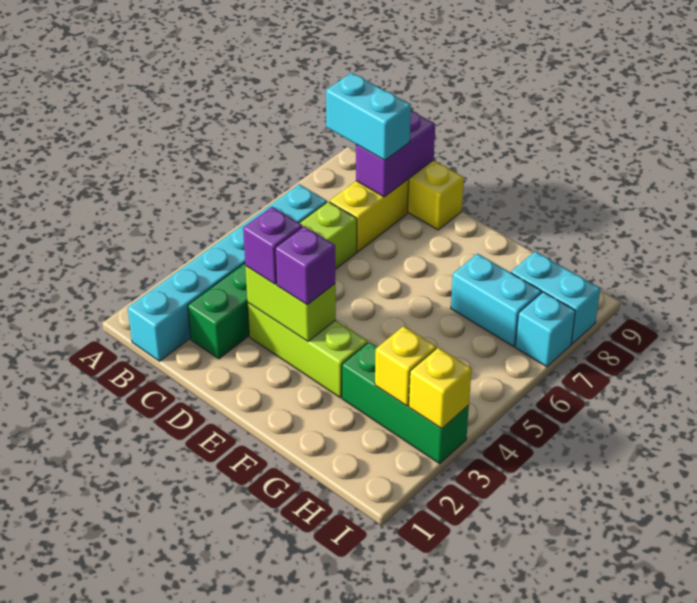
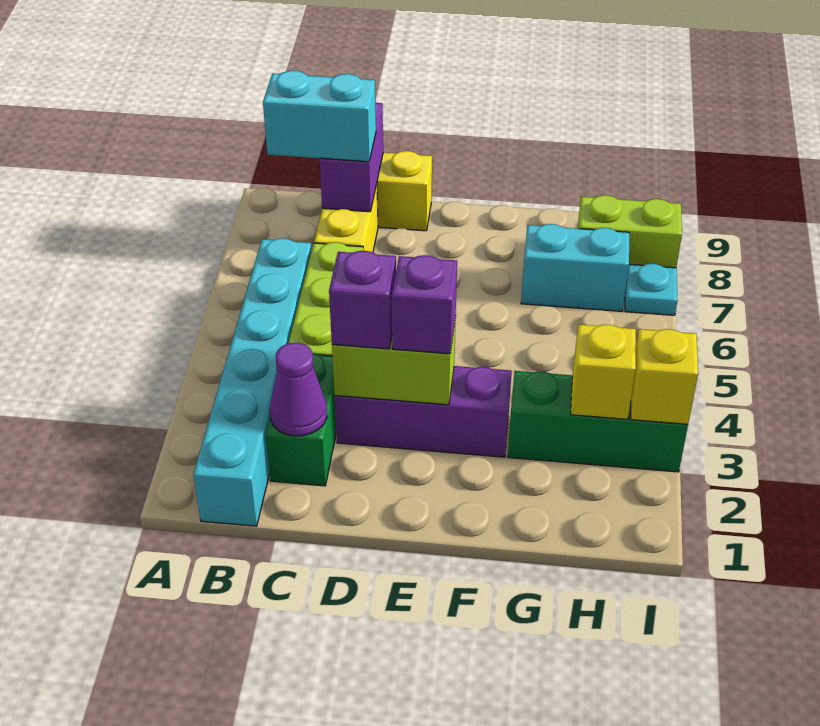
none -> purple 1x1 cone [270,343,327,436]
lime 1x3 brick [248,303,368,398] -> purple 1x3 brick [335,366,512,457]
cyan 1x2 brick [511,251,600,344] -> lime 1x2 brick [578,195,682,268]
cyan 1x1 brick [515,292,575,367] -> cyan 1x1 plate [625,264,677,315]

